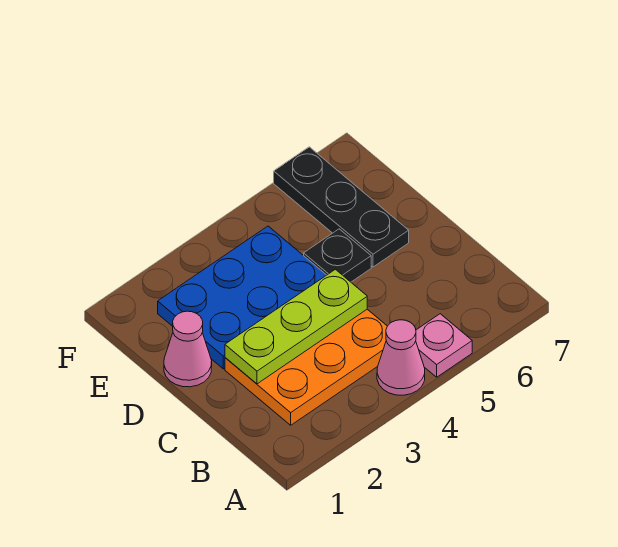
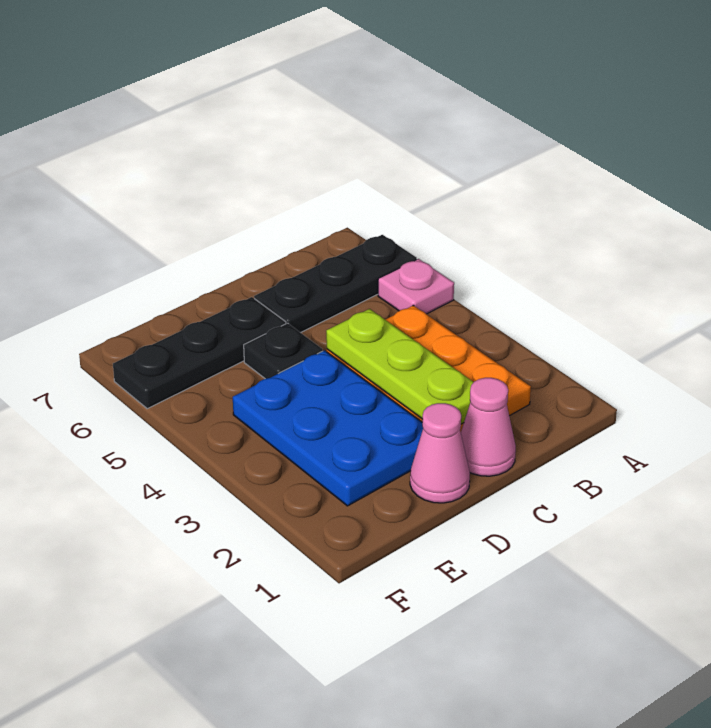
pink 1x1 cone [377,320,425,395] -> pink 1x1 cone moved to [461,378,516,476]
none -> black 1x3 plate [254,235,417,333]

